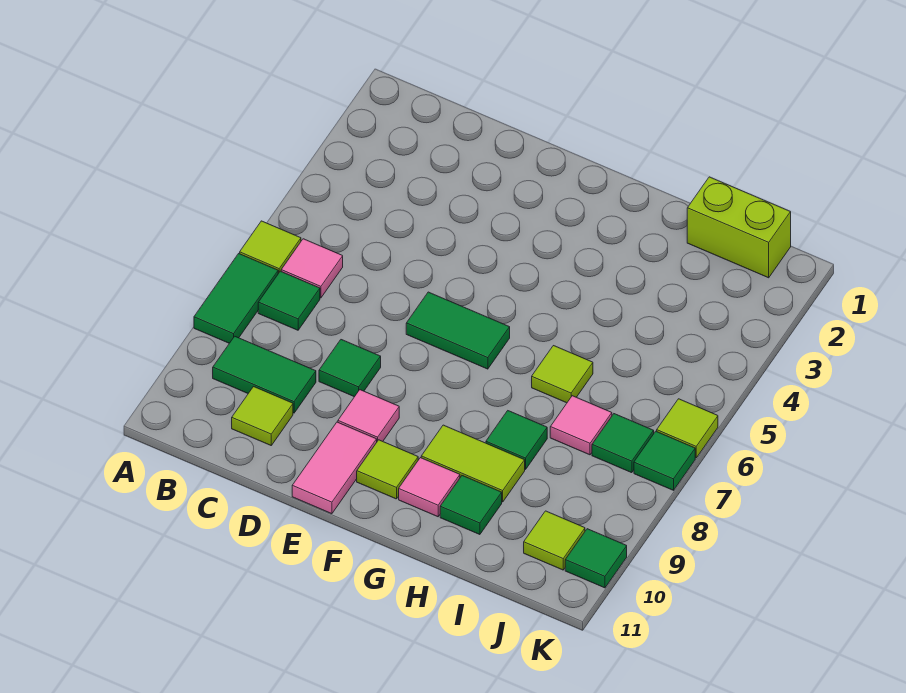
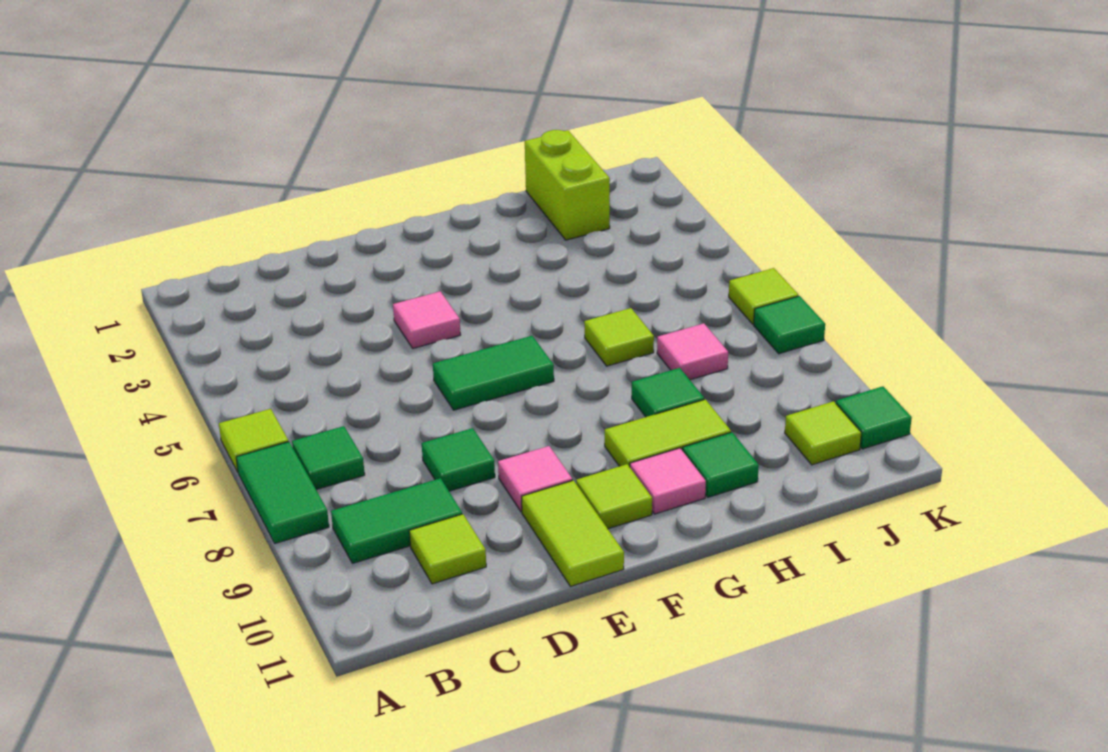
pink 1x1 tile [281,239,343,298] -> pink 1x1 tile moved to [393,291,461,348]
pink 1x2 tile [292,422,377,514] -> lime 1x2 tile [522,480,624,587]
lime 1x2 brick [687,177,791,278] -> lime 1x2 brick turned to [525,130,610,240]
green 1x1 tile [592,414,654,473] -> none

